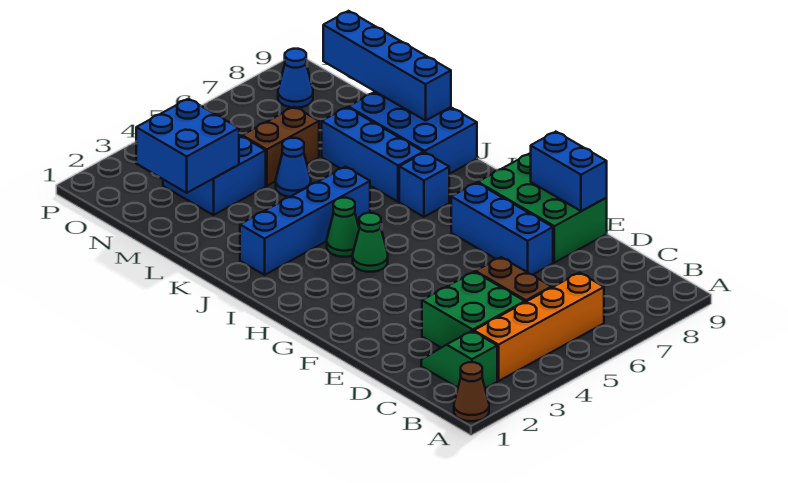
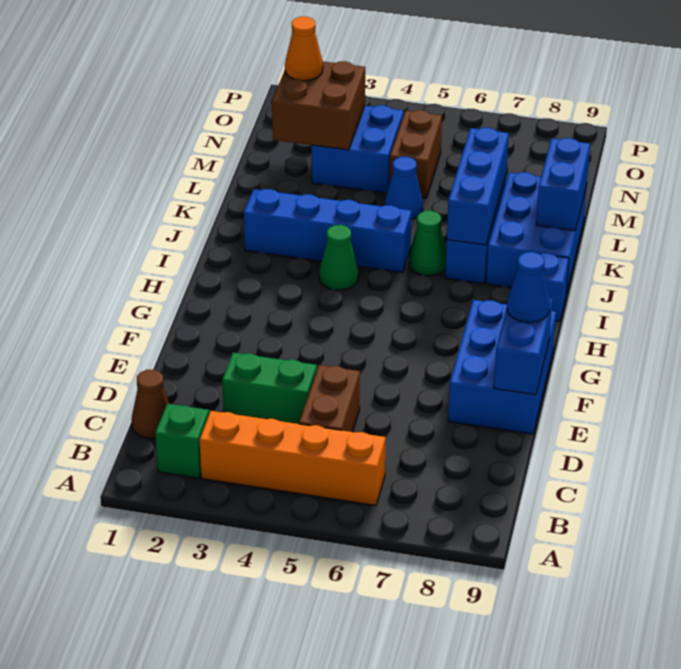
brown 1x1 cone [454,362,489,421] -> brown 1x1 cone moved to [131,370,169,439]
green 2x2 brick [422,272,525,348] -> green 1x2 brick [222,353,317,424]
blue 1x3 brick [451,183,553,275] -> blue 1x3 brick moved to [447,128,509,245]
green 2x3 brick [478,153,607,263] -> blue 2x3 brick [448,300,556,434]
green 1x1 cone [353,213,388,272] -> green 1x1 cone moved to [409,211,446,276]
blue 1x1 brick [399,152,449,217] -> blue 1x1 brick moved to [540,253,569,322]
blue 1x4 brick [323,11,451,121] -> blue 1x2 brick [536,138,590,231]
blue 2x2 brick [136,99,239,193] -> brown 2x2 brick [272,61,365,150]
brown 1x2 brick [242,107,319,186] -> brown 1x2 brick turned to [389,110,442,198]
none -> orange 1x1 cone [285,17,323,81]
blue 1x1 cone [278,49,313,108] -> blue 1x1 cone moved to [507,252,550,323]

